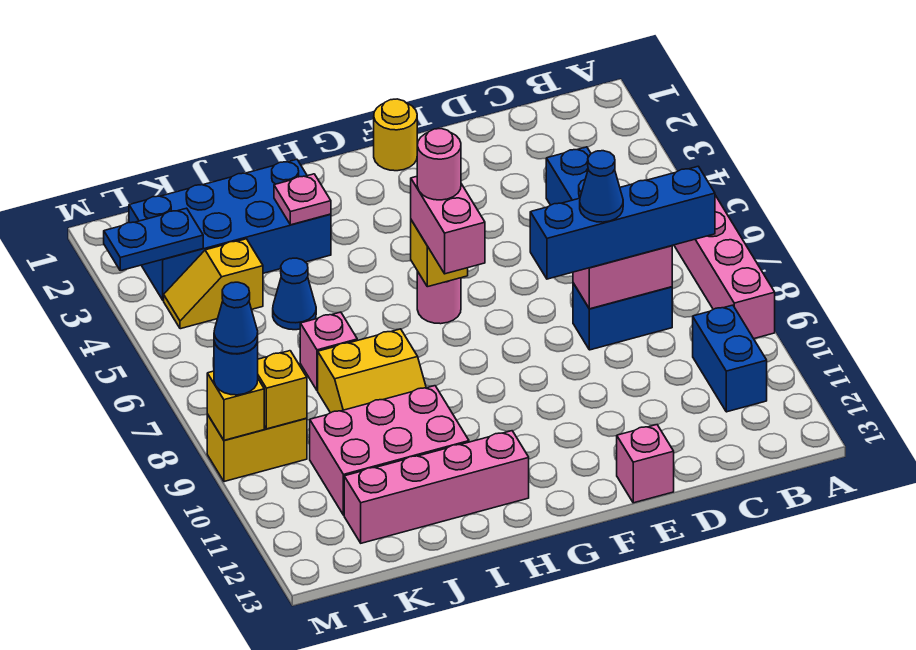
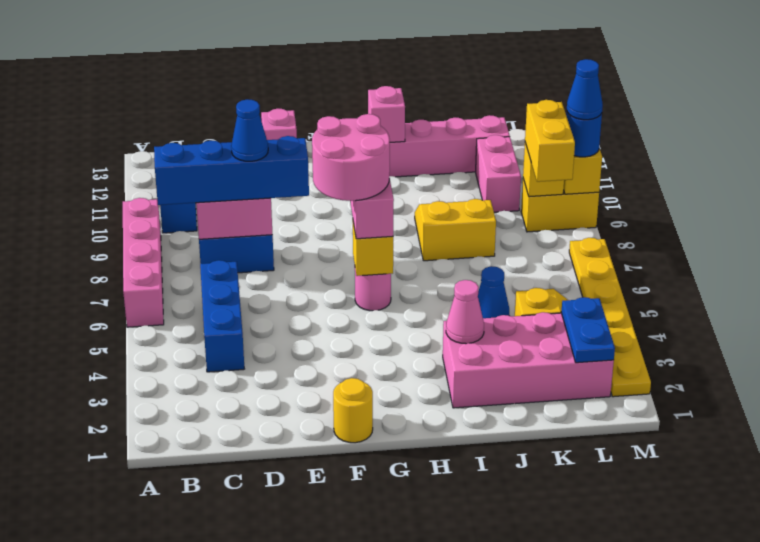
pink 1x1 round brick [417,129,461,200] -> pink 2x2 round brick [312,114,390,201]
blue 2x4 brick [129,159,331,300] -> pink 2x4 brick [443,312,614,408]
pink 1x1 plate [274,174,331,225] -> pink 1x1 cone [446,280,484,344]
pink 2x3 brick [310,386,469,515] -> pink 1x2 brick [476,135,521,212]
pink 1x1 brick [300,312,357,391] -> pink 1x1 brick moved to [368,86,405,142]
blue 1x2 plate [104,208,203,271] -> blue 1x2 plate turned to [561,297,615,363]
none -> yellow 1x2 brick [525,100,575,182]
none -> yellow 1x6 plate [569,238,651,397]

